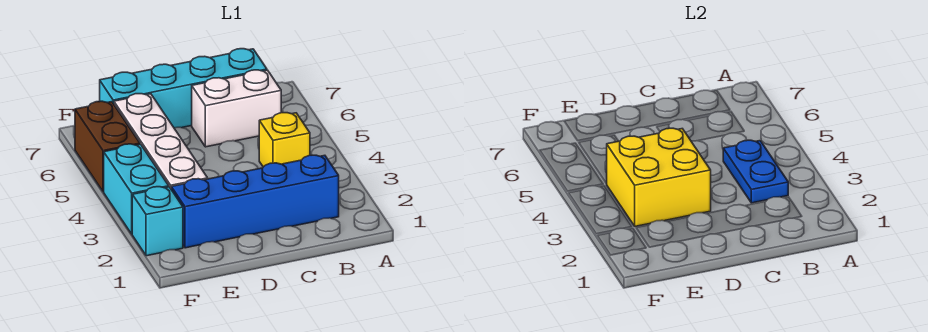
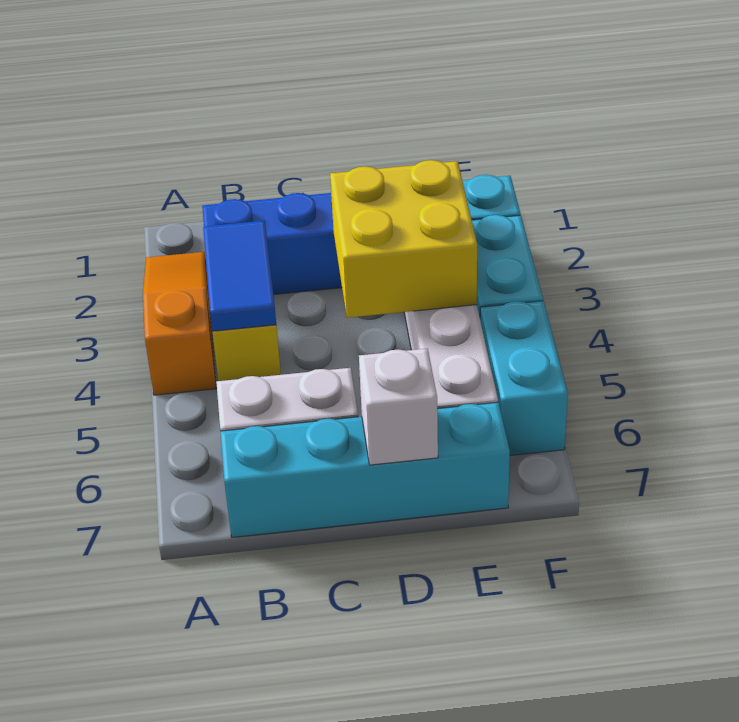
none -> orange 1x3 slope [143,252,216,395]
blue 1x2 plate [723,140,788,203] -> blue 1x2 tile [203,221,276,331]
none -> white 1x1 brick [359,348,438,465]
brown 1x2 brick [75,101,140,192] -> cyan 1x2 brick [480,301,568,456]

